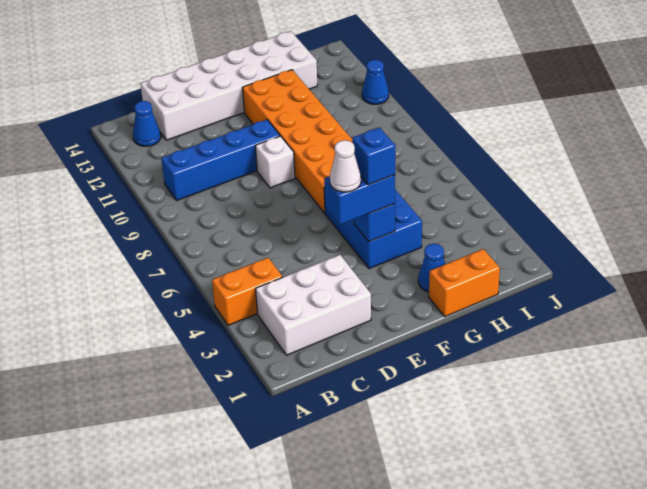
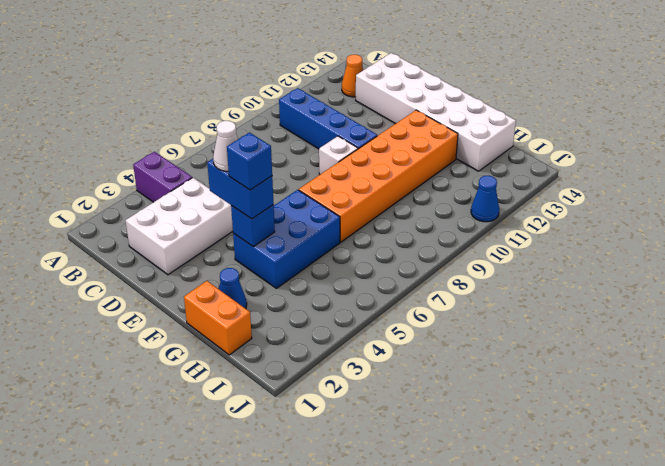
orange 1x2 brick [212,258,282,325] -> purple 1x2 brick [133,152,192,202]
white 2x3 brick [256,255,371,355] -> white 2x3 brick turned to [126,178,233,275]
blue 1x1 cone [133,101,161,146] -> orange 1x1 cone [342,55,363,97]

